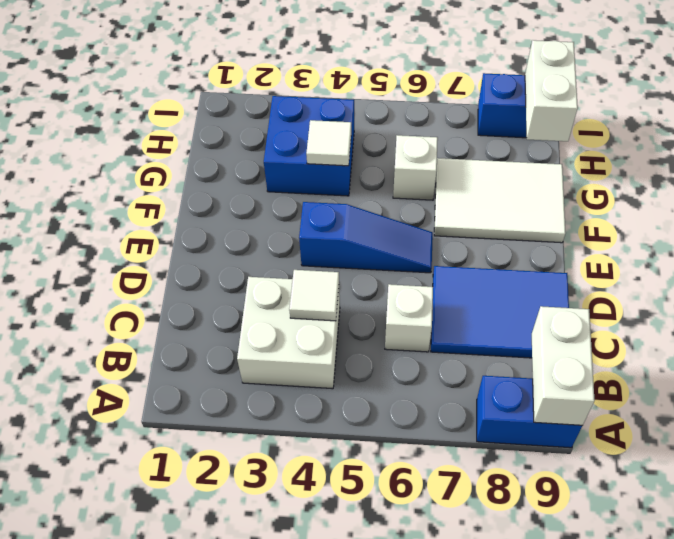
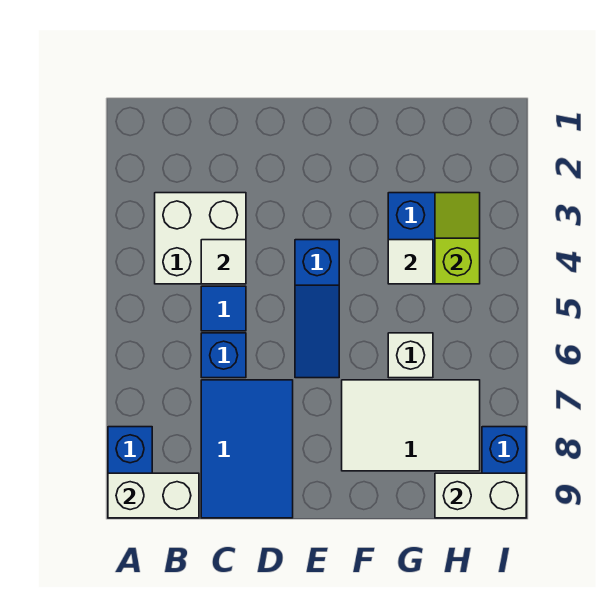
none -> blue 1x1 tile [201,286,246,331]
white 1x1 brick [385,284,433,352] -> blue 1x1 brick [201,333,246,378]
white 2x3 tile [434,158,565,243] -> white 2x3 tile turned to [342,380,480,471]
none -> lime 1x2 slope [435,193,480,284]

